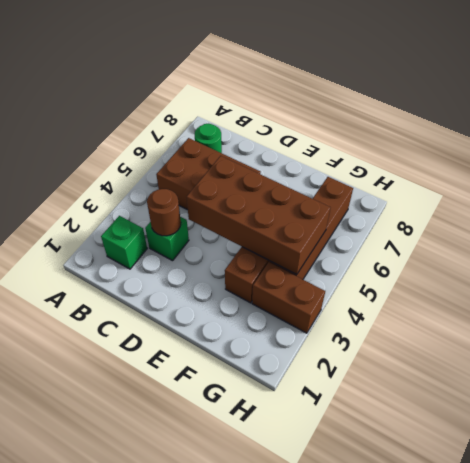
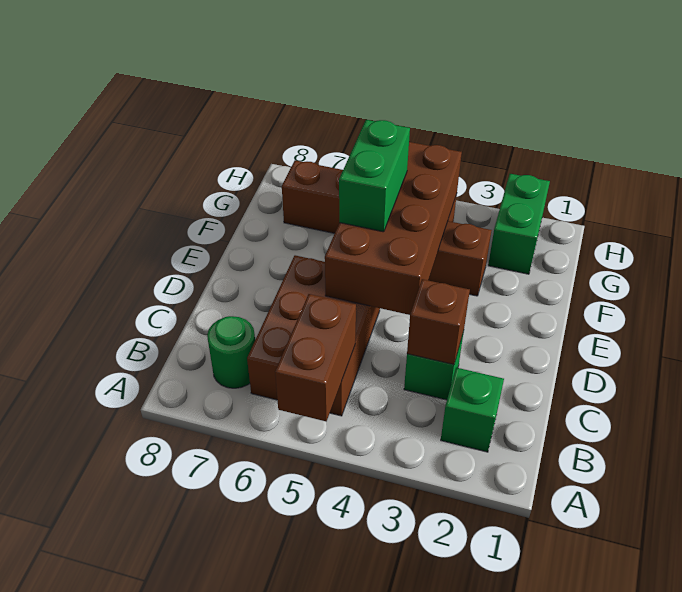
brown 1x1 round brick [147,189,181,236] -> brown 1x1 brick [407,279,470,365]
none -> green 1x2 brick [339,120,410,232]
none -> green 1x2 brick [488,174,550,274]
brown 1x2 brick [252,262,325,333] -> brown 1x2 brick moved to [275,294,356,421]

